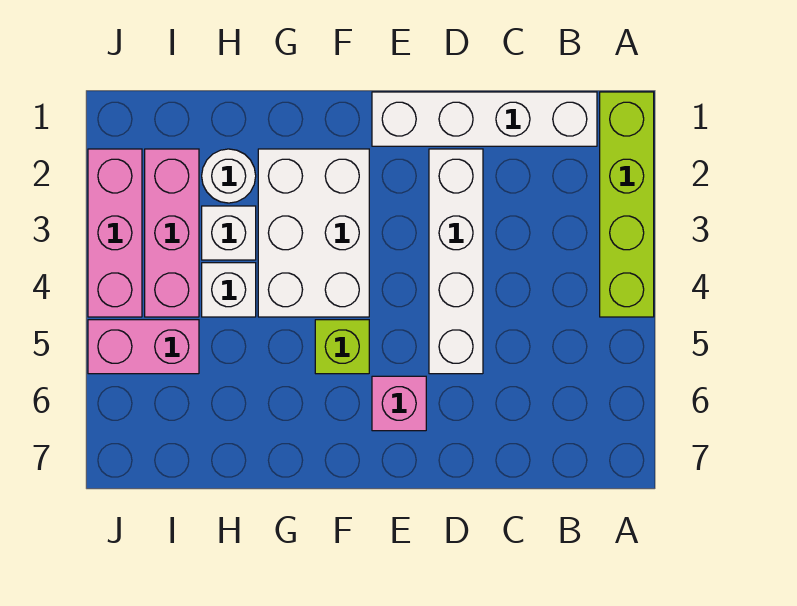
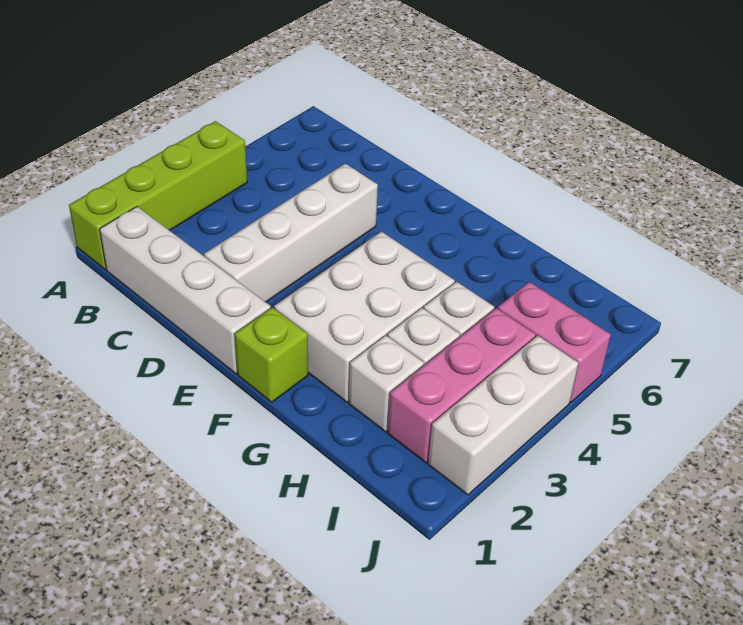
pink 1x1 brick [372,376,426,431] -> none
lime 1x1 brick [315,320,369,374] -> lime 1x1 brick moved to [235,307,308,402]
white 1x1 round brick [202,149,256,203] -> white 1x1 brick [349,335,424,432]
pink 1x3 brick [88,149,142,317] -> white 1x3 brick [428,336,578,495]

